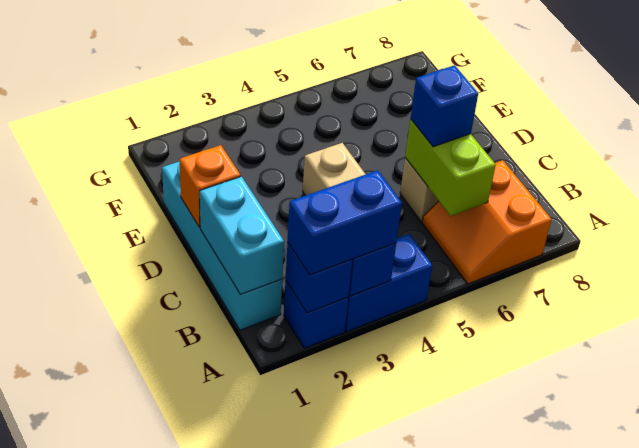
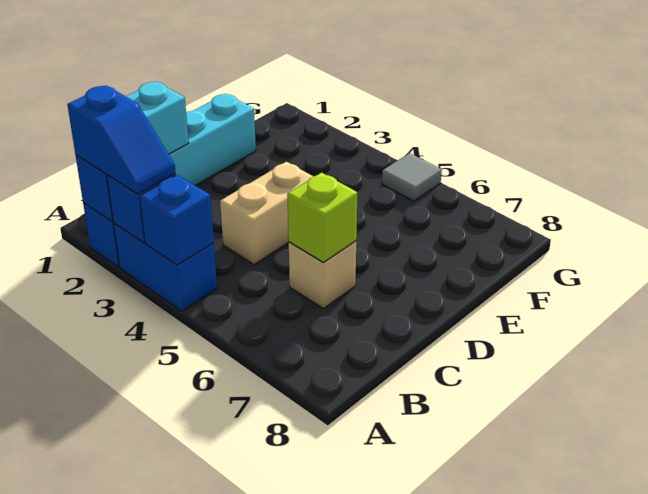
blue 1x2 brick [288,170,402,275] -> blue 1x2 slope [67,86,176,194]
orange 2x2 slope [422,160,552,284] -> none
lime 1x2 brick [405,119,496,216] -> lime 1x1 brick [287,173,357,263]
blue 1x1 brick [411,65,478,147] -> blue 1x1 brick moved to [140,175,214,265]
orange 1x1 brick [180,145,241,227] -> none
none -> grey 1x1 tile [382,153,442,201]

